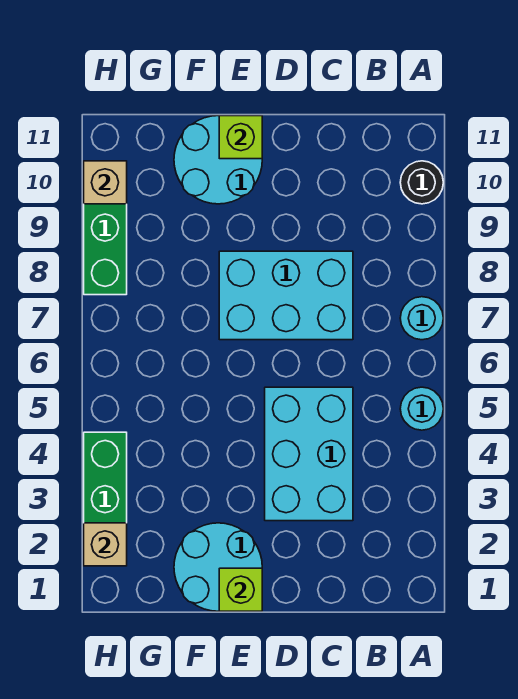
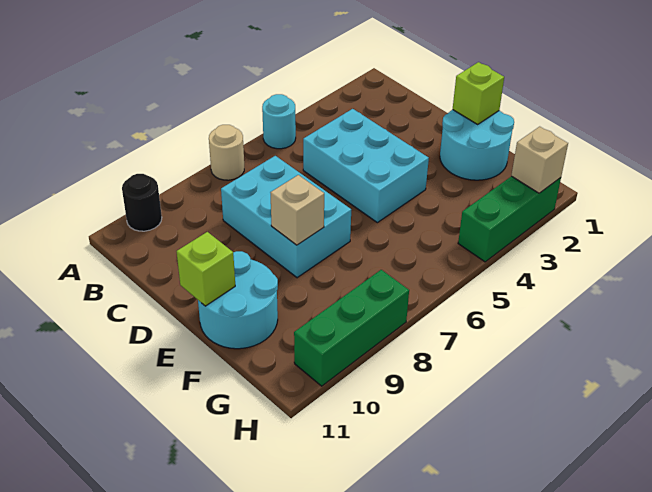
cyan 1x1 round brick [400,297,443,340] -> tan 1x1 round brick [209,125,244,180]
cyan 2x3 brick [265,387,353,521] -> cyan 2x3 brick turned to [303,109,429,223]
tan 1x1 brick [84,161,127,204] -> tan 1x1 brick moved to [270,175,324,245]

